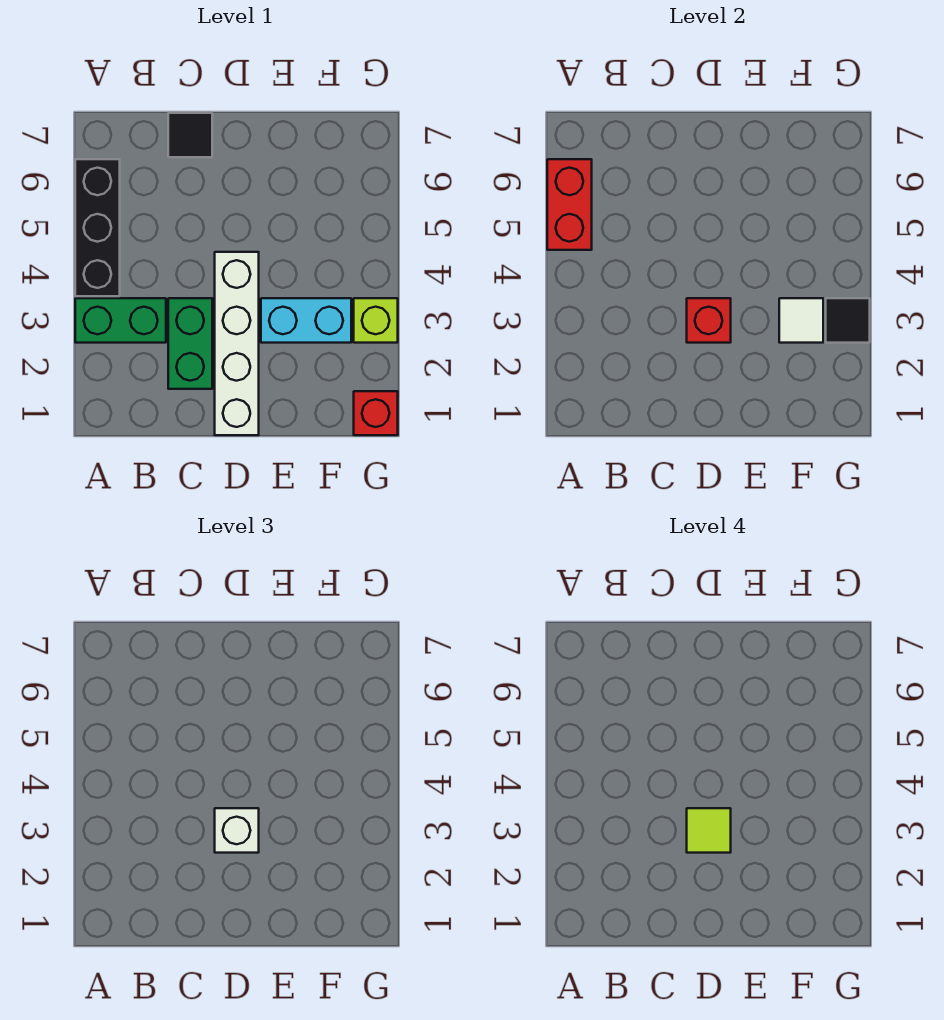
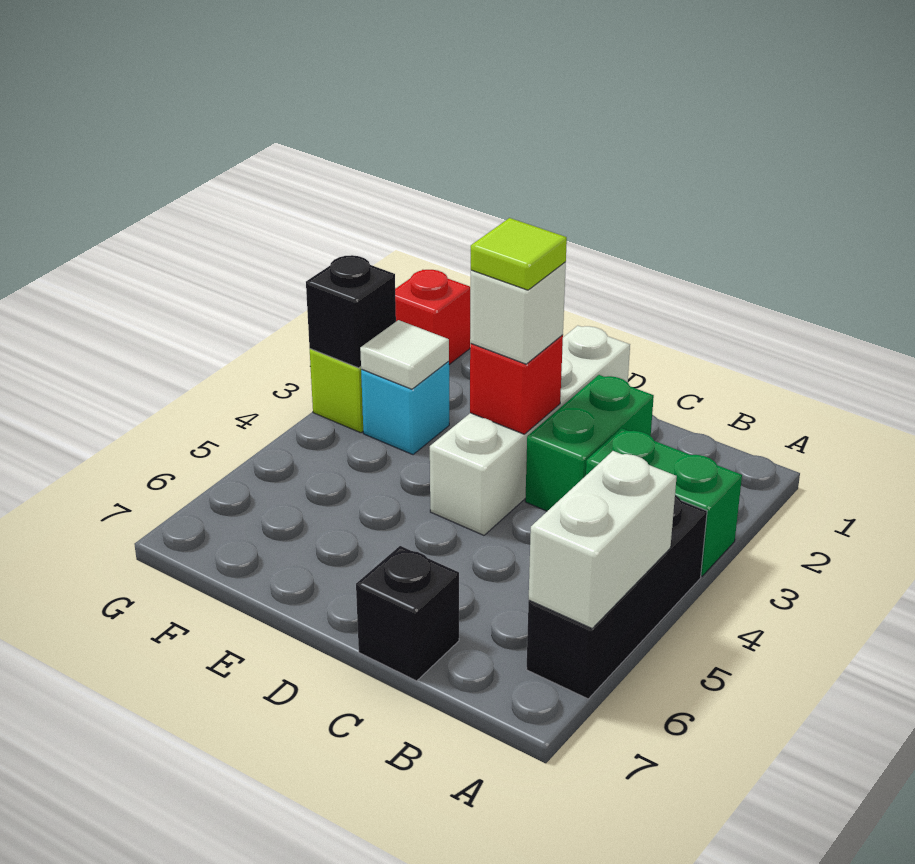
red 1x2 brick [547,159,592,250] -> white 1x2 brick [529,451,677,628]
black 1x1 tile [168,113,212,157] -> black 1x1 brick [356,546,459,681]
cyan 1x2 brick [261,298,351,343] -> cyan 1x1 brick [361,361,449,455]
black 1x1 tile [826,298,870,343] -> black 1x1 brick [306,255,396,368]

